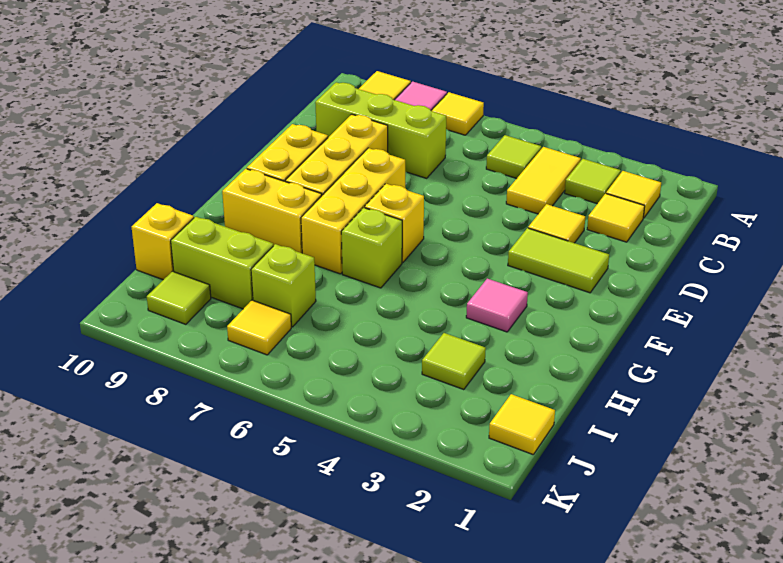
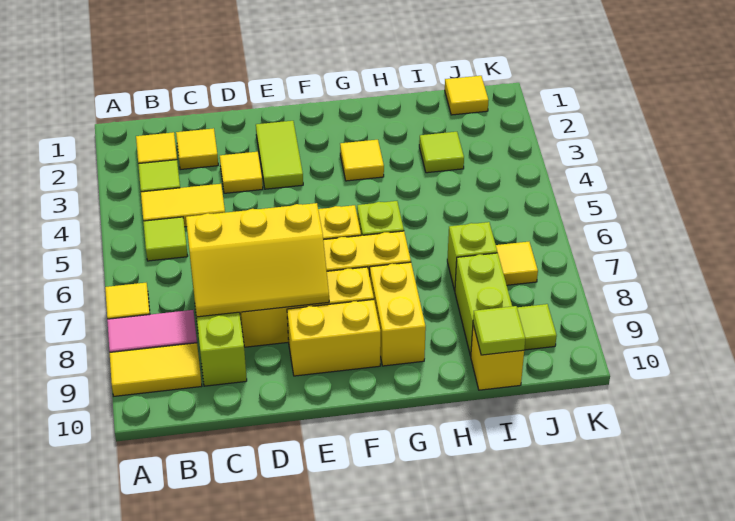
none -> yellow 2x3 slope [186,203,329,317]
pink 1x1 tile [466,279,528,332] -> yellow 1x1 tile [340,140,384,181]
none -> lime 1x1 tile [473,306,525,355]

